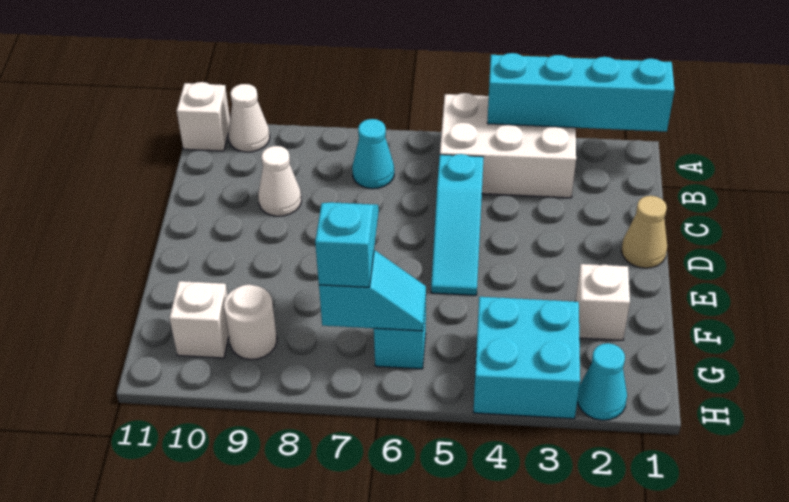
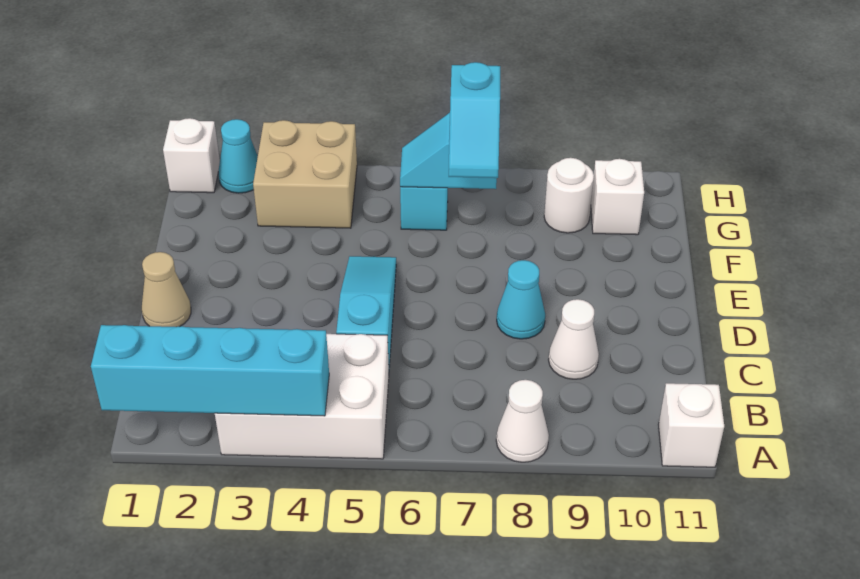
white 1x1 cone [228,84,270,152] -> white 1x1 cone moved to [496,380,549,462]
cyan 1x1 cone [352,119,394,189] -> cyan 1x1 cone moved to [497,260,545,339]
white 1x1 brick [575,264,630,340] -> white 1x1 brick moved to [163,118,220,193]
cyan 2x2 brick [473,297,580,419] -> tan 2x2 brick [253,120,357,228]

